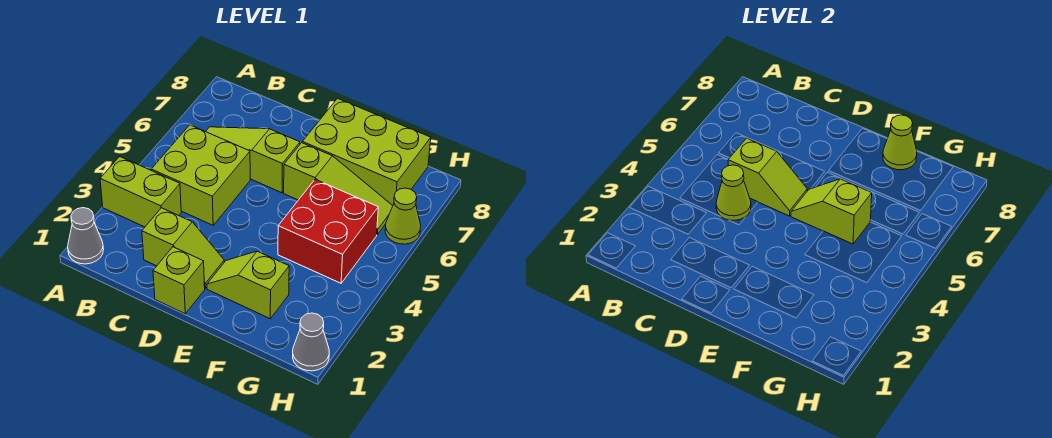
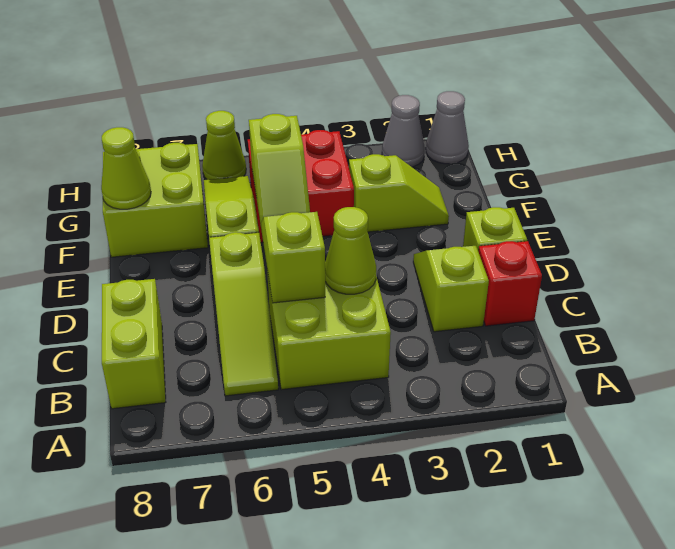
grey 1x1 cone [68,208,104,264] -> grey 1x1 cone moved to [382,95,425,167]
lime 1x2 brick [100,157,181,227] -> lime 1x2 brick moved to [102,279,166,409]
none -> red 1x1 brick [478,241,542,326]
lime 1x2 slope [207,251,289,319] -> lime 1x2 slope turned to [349,154,449,232]
lime 2x3 brick [302,98,431,205] -> lime 2x2 brick [103,143,208,257]

